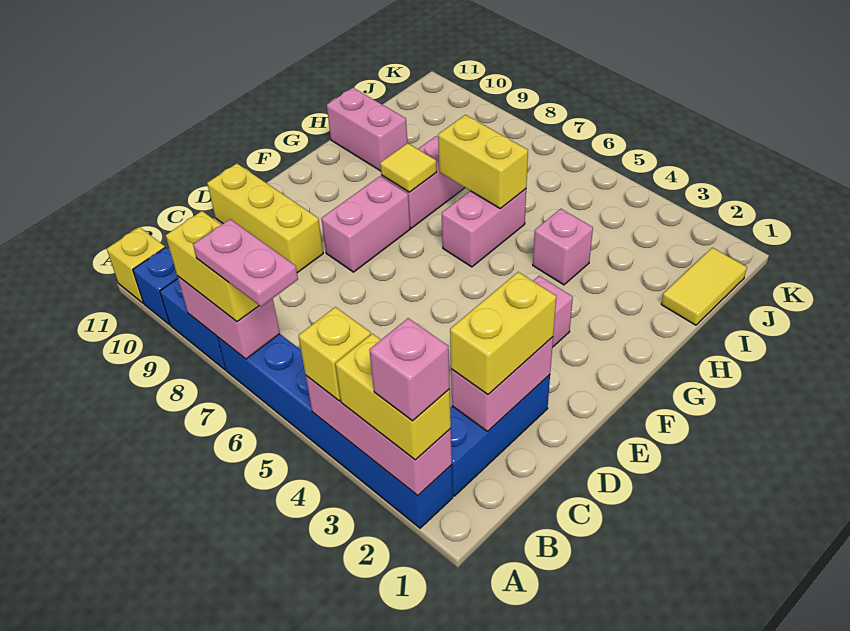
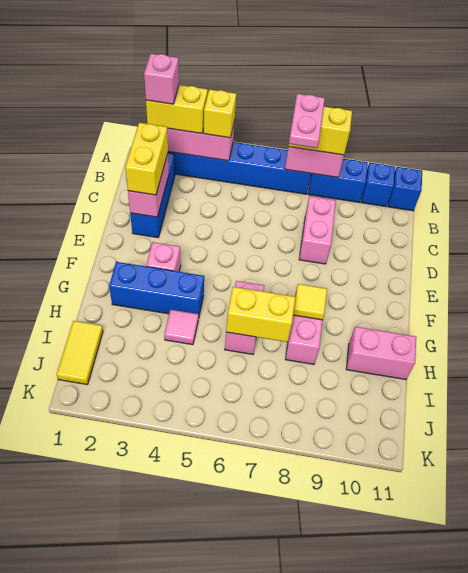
pink 1x2 plate [193,219,298,307] -> pink 1x2 plate turned to [289,94,325,148]
yellow 1x1 brick [107,227,165,303] -> blue 1x1 brick [388,167,422,211]
yellow 1x3 brick [207,164,323,273] -> none
pink 1x2 brick [321,176,410,272] -> pink 1x2 brick moved to [299,196,336,264]
none -> blue 1x3 brick [109,262,204,318]
pink 1x1 brick [533,209,593,285] -> pink 1x1 tile [164,309,199,345]

